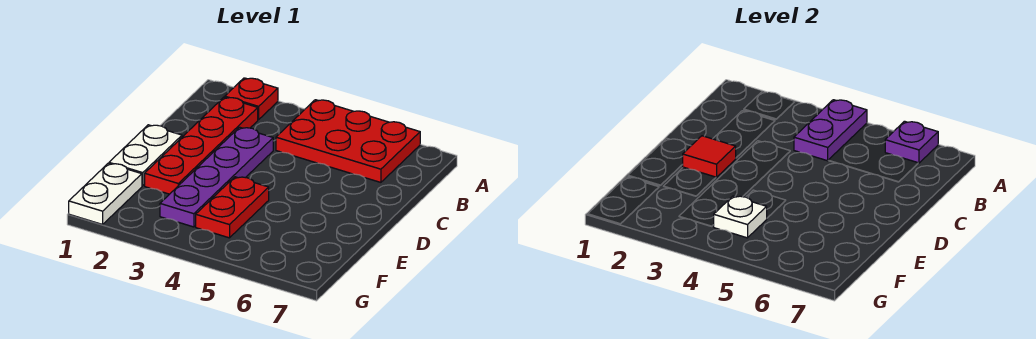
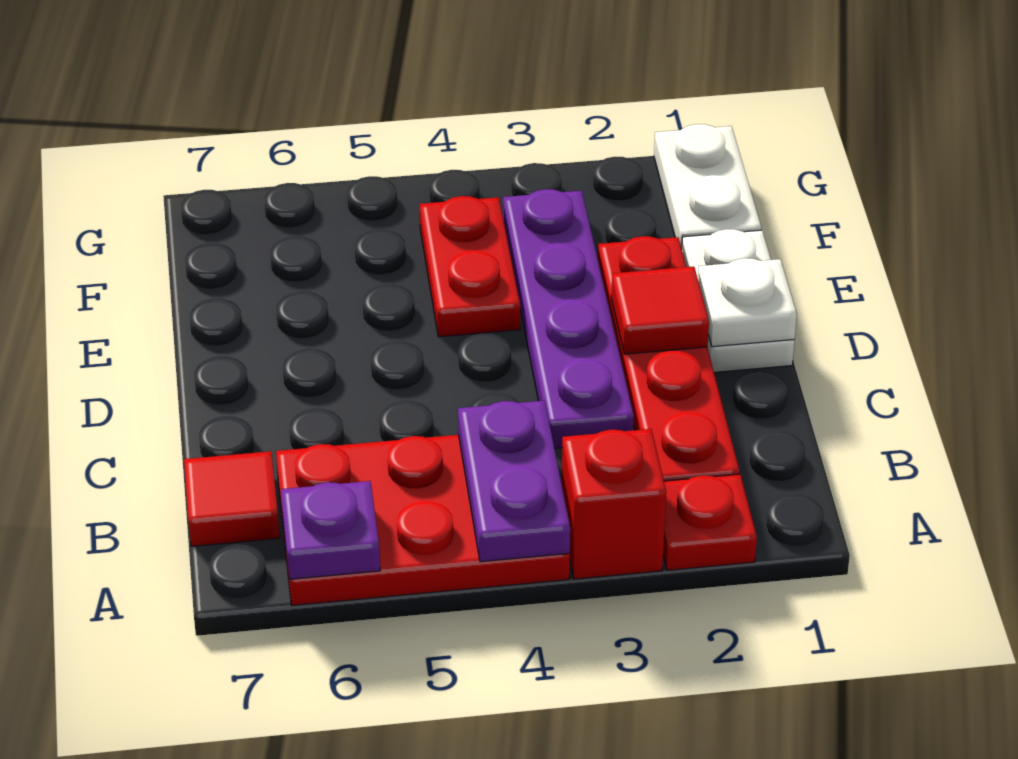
none -> red 1x1 brick [562,429,666,579]
none -> red 1x1 tile [184,451,280,546]
white 1x1 plate [714,196,767,238] -> white 1x1 plate moved to [698,258,797,347]

